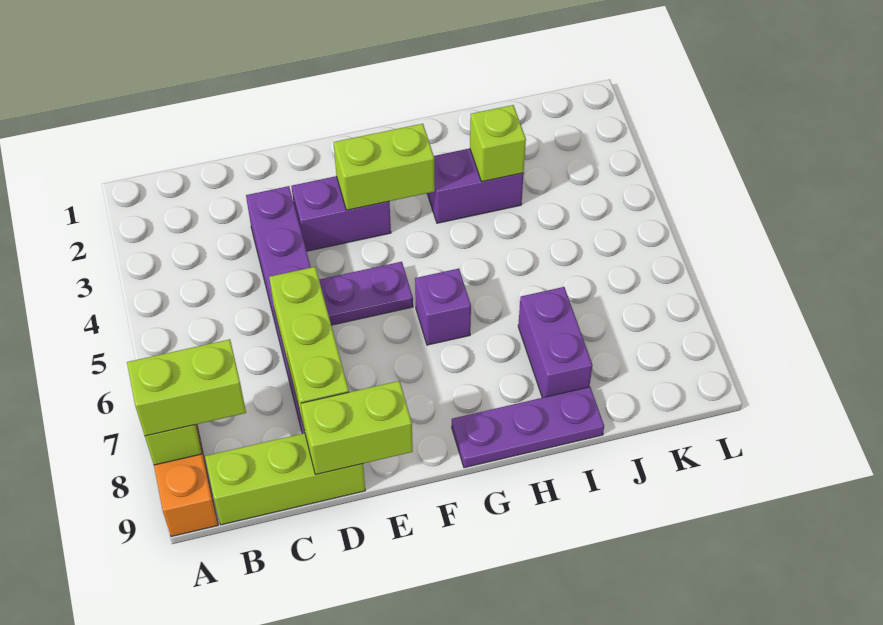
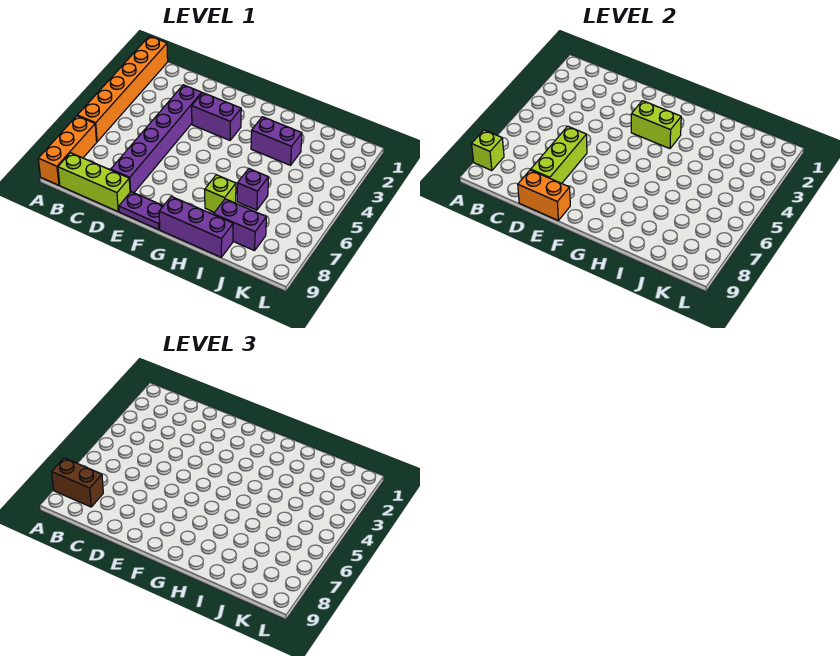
none -> orange 1x6 brick [77,36,168,142]
lime 1x2 brick [127,339,246,436] -> brown 1x2 brick [52,458,103,507]
lime 1x2 brick [301,381,413,475] -> orange 1x2 brick [518,170,570,220]
purple 1x2 plate [319,262,413,325] -> purple 1x2 plate moved to [119,192,163,230]
purple 1x1 brick [415,269,471,345] -> purple 1x1 brick moved to [237,169,269,210]
purple 1x3 plate [452,387,604,468] -> purple 1x3 brick [159,196,233,257]
lime 1x1 brick [470,105,526,182] -> lime 1x1 brick moved to [205,175,236,212]
purple 1x2 brick [518,287,593,398] -> purple 1x2 brick turned to [214,199,266,251]

